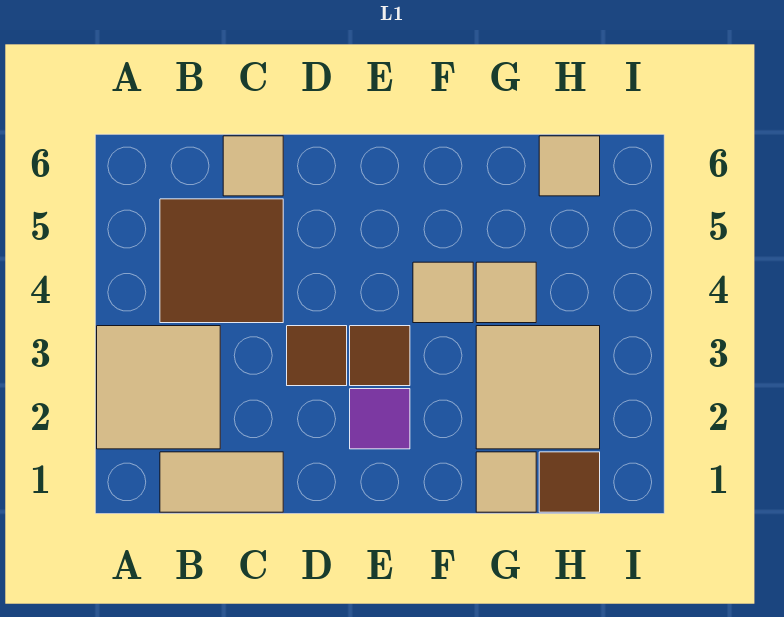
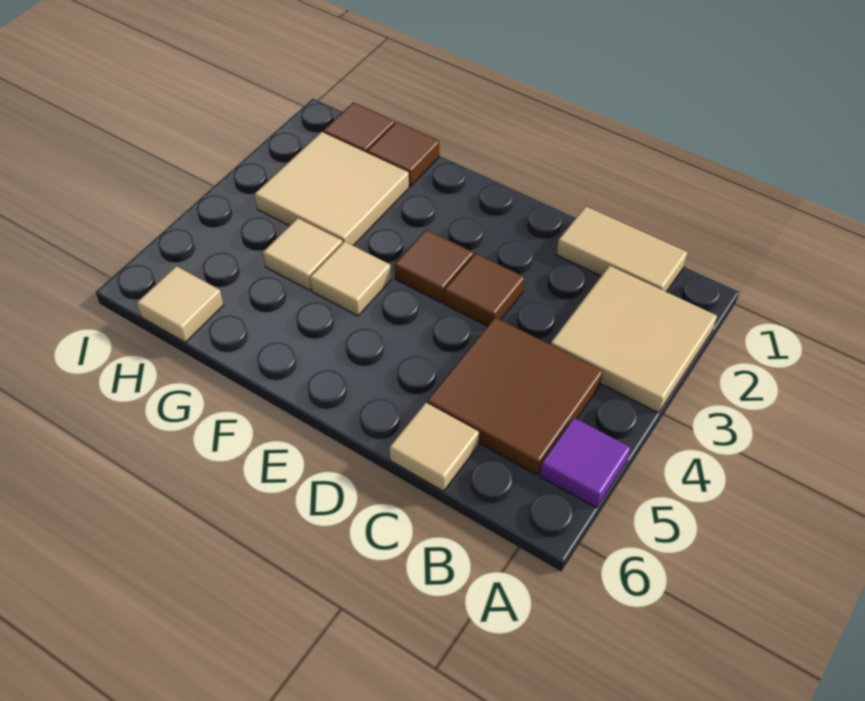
purple 1x1 tile [350,389,410,449] -> purple 1x1 tile moved to [540,418,631,508]
tan 1x1 tile [476,452,536,512] -> brown 1x1 tile [367,122,439,186]

